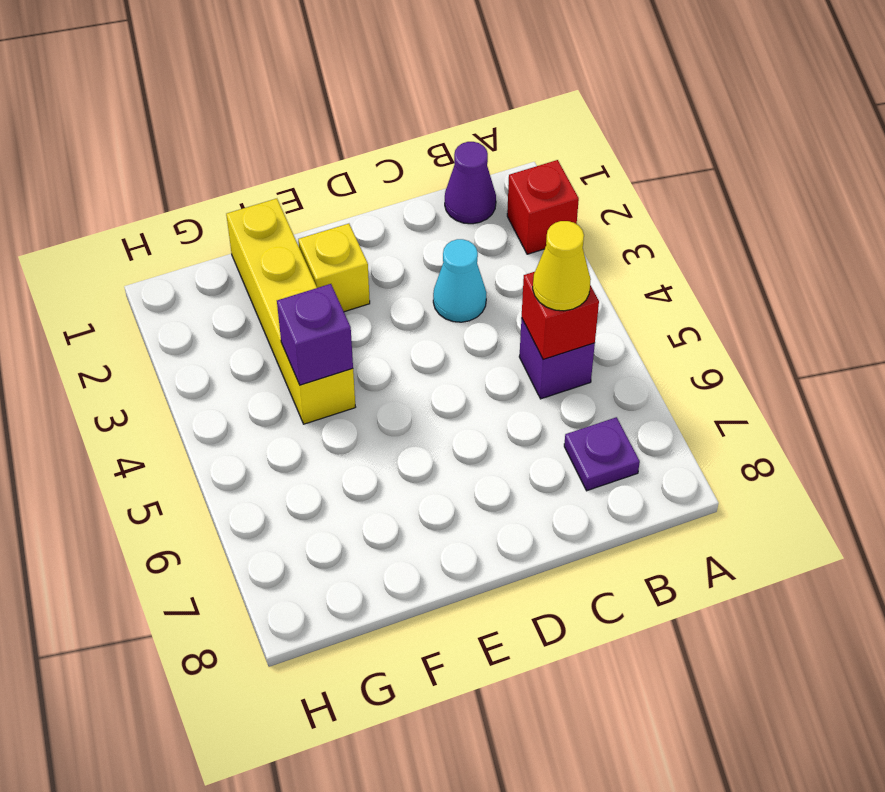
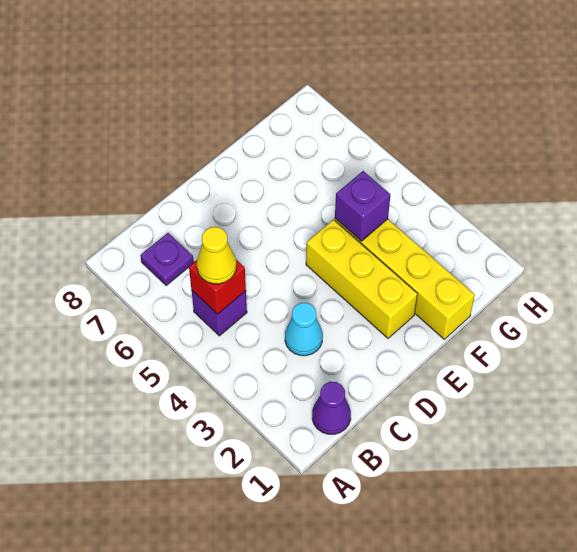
red 1x1 brick [507,160,579,254] -> none
yellow 1x1 brick [298,224,370,312] -> yellow 1x3 brick [306,220,417,338]

